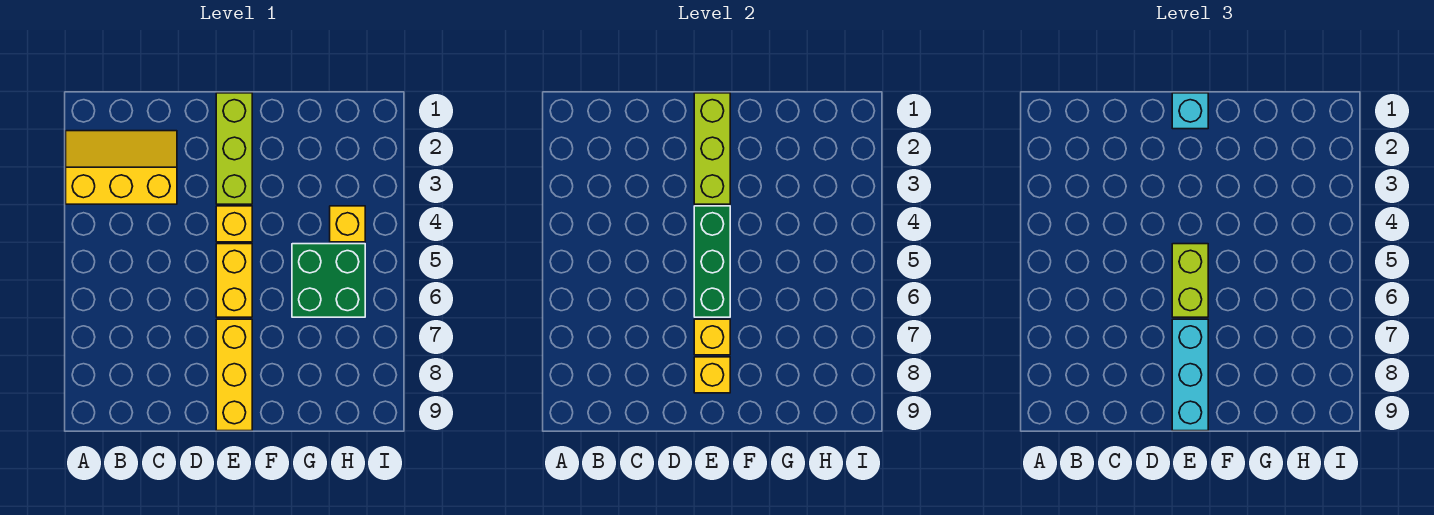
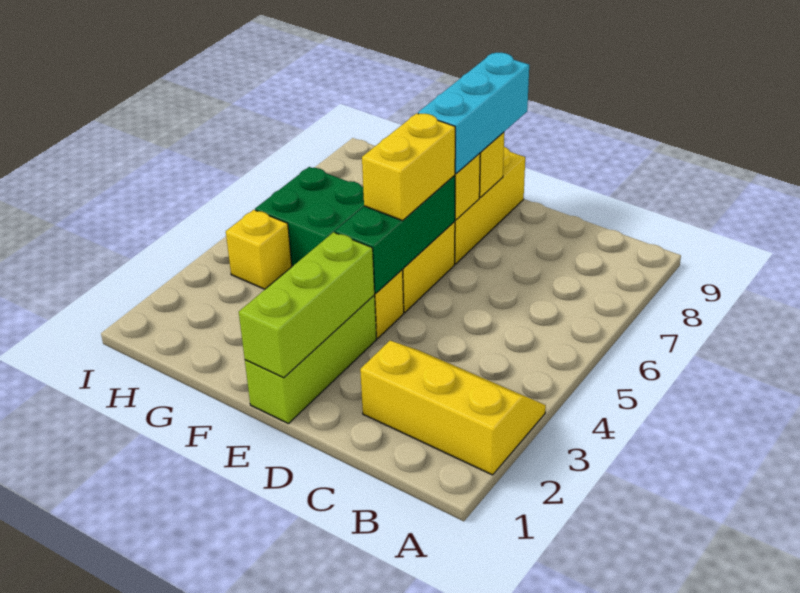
yellow 2x3 slope [66,131,177,204] -> yellow 2x3 slope turned to [360,341,546,475]
cyan 1x1 brick [1172,93,1208,129] -> none
lime 1x2 brick [1172,244,1208,317] -> yellow 1x2 brick [362,113,455,221]

